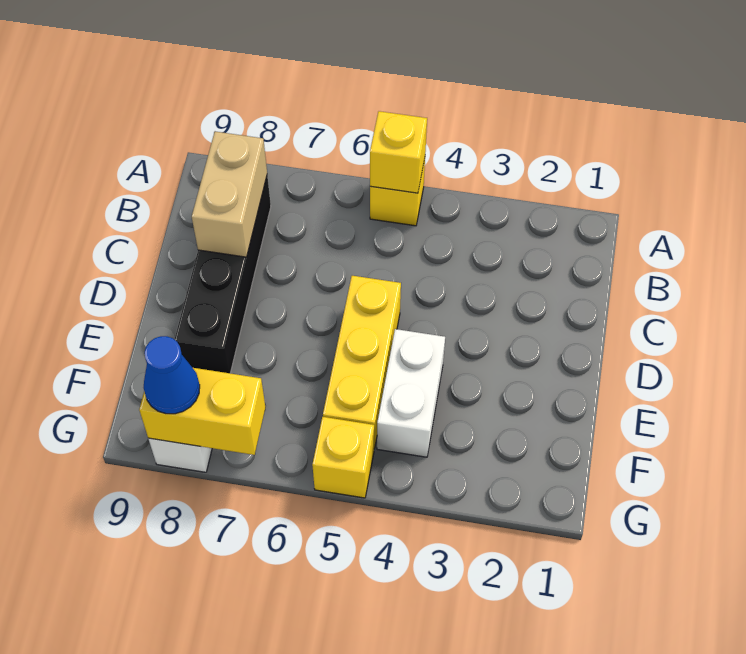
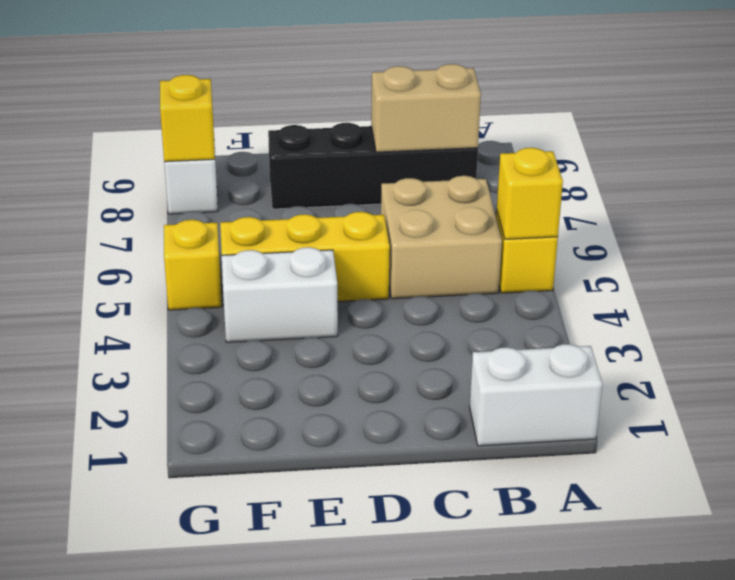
none -> white 1x2 brick [470,344,602,446]
none -> tan 2x2 brick [381,176,502,299]
yellow 1x2 brick [139,368,265,455] -> yellow 1x1 brick [160,75,215,162]
blue 1x1 cone [144,336,200,414] -> none

